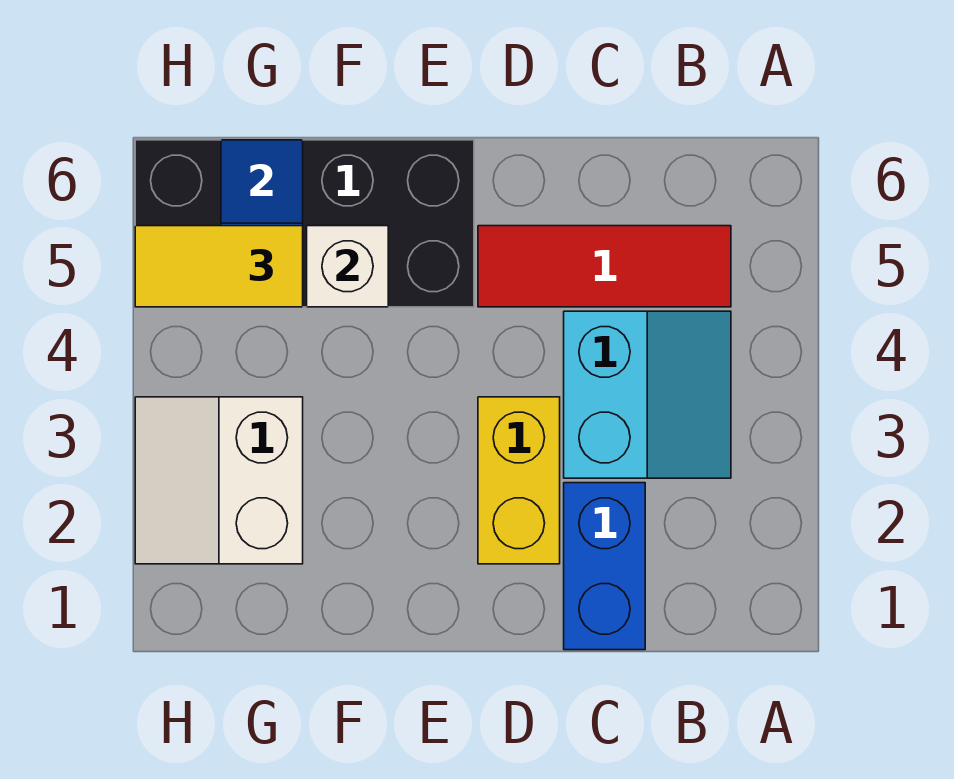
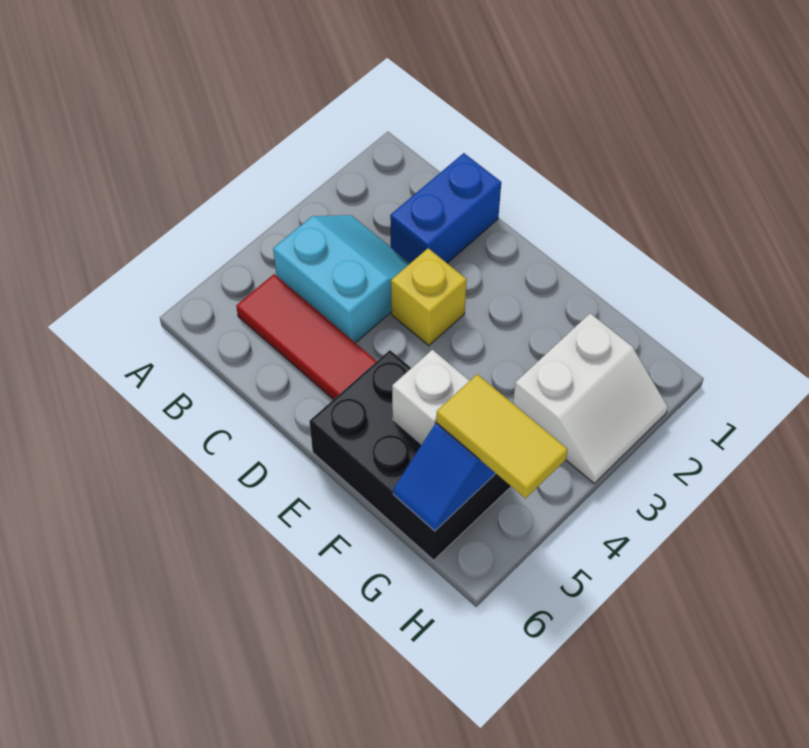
cyan 2x2 slope [564,311,731,478] -> cyan 2x2 slope turned to [273,215,410,343]
yellow 1x2 brick [478,397,560,564] -> yellow 1x1 brick [391,248,467,346]
black 2x4 brick [135,140,474,307] -> black 2x3 brick [310,350,511,560]

